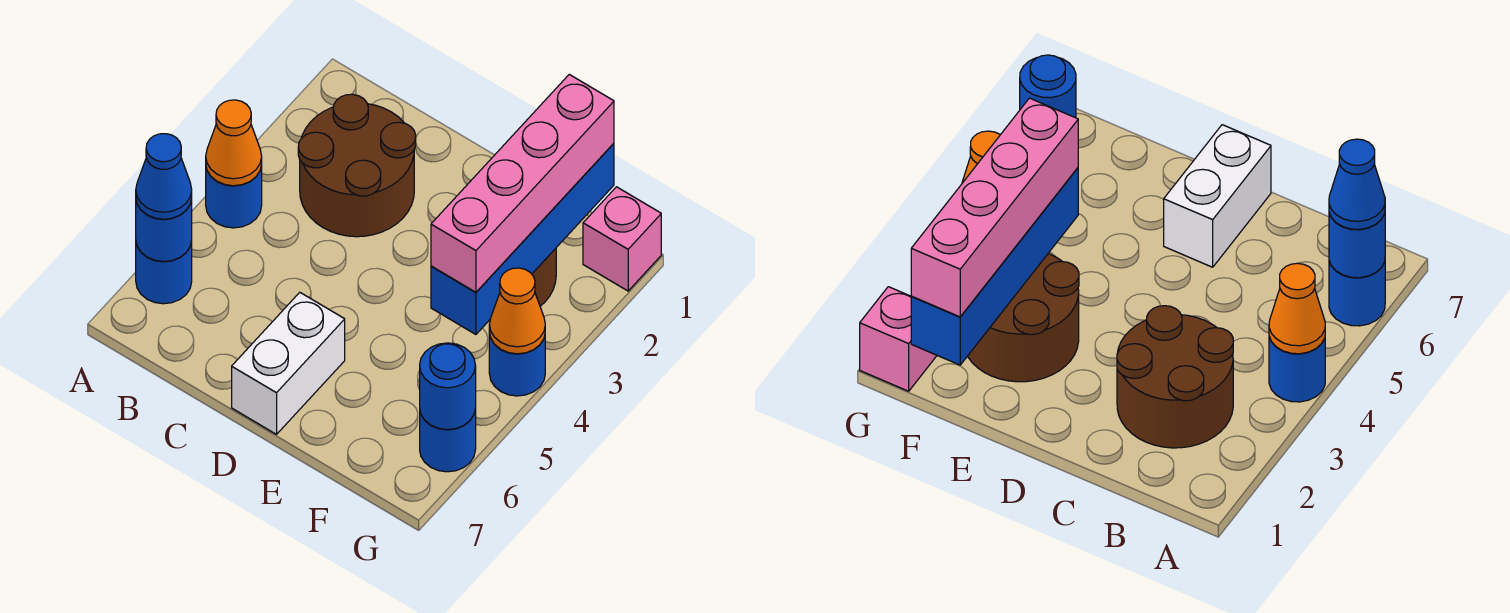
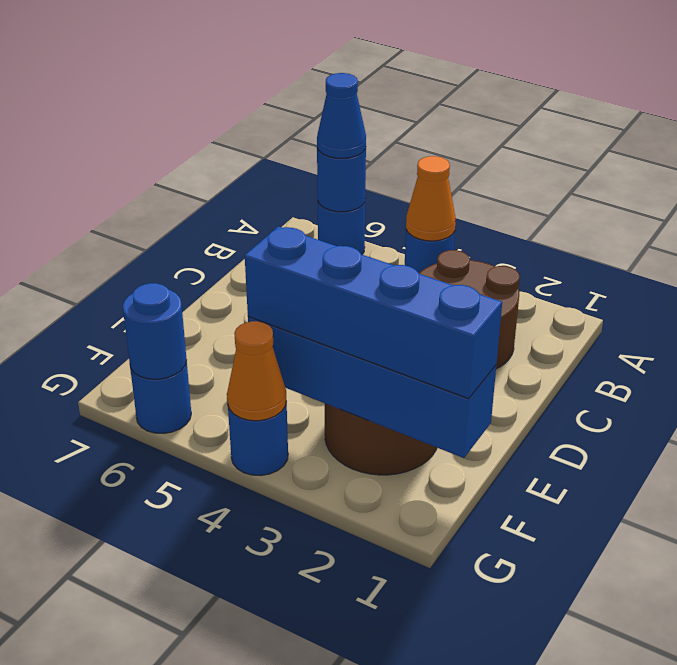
white 1x2 brick [232,292,345,434] -> none
pink 1x4 brick [431,74,614,292] -> blue 1x4 brick [245,226,502,399]
pink 1x1 brick [583,187,661,291] -> none

